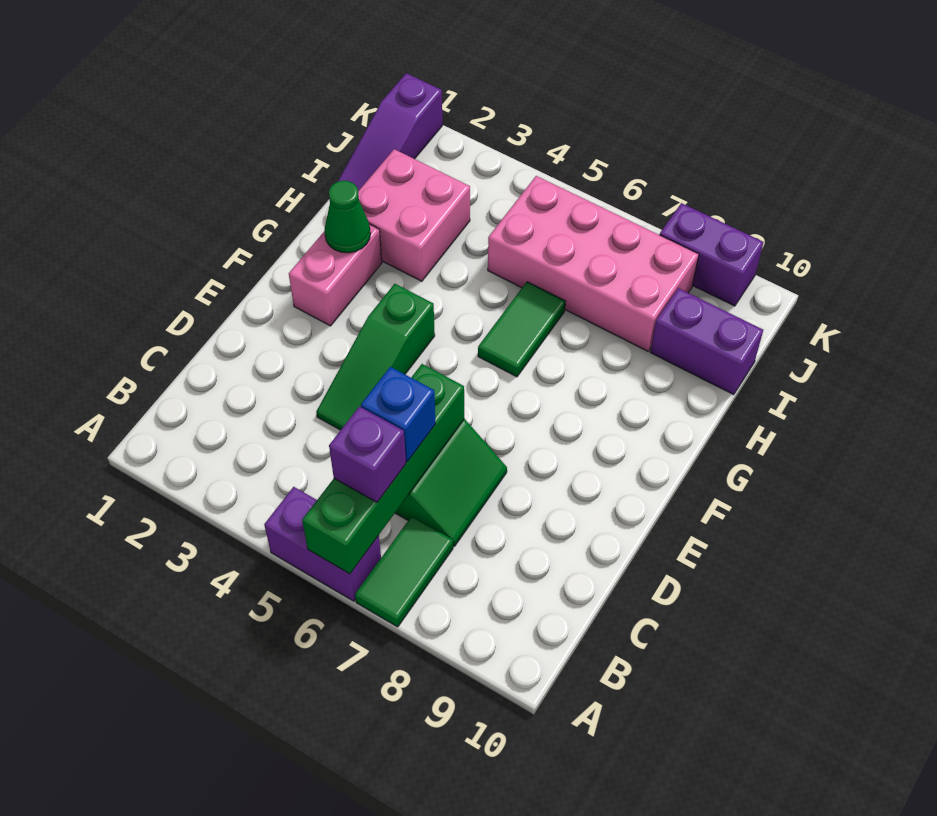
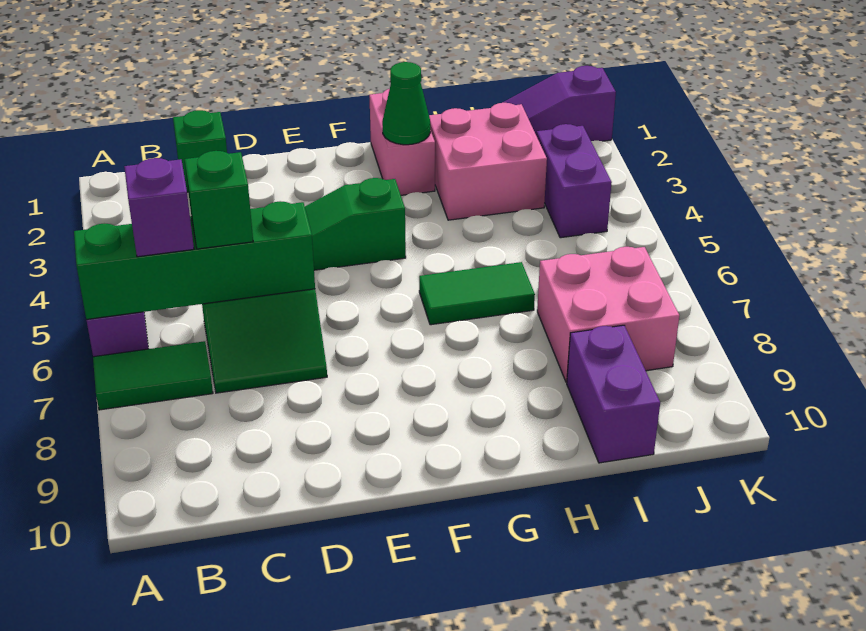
none -> green 1x1 brick [173,110,227,192]
blue 1x1 brick [361,367,435,462] -> green 1x1 brick [185,151,253,249]
pink 1x2 brick [289,224,382,326] -> pink 1x2 brick turned to [369,89,435,195]
pink 2x4 brick [488,176,699,351] -> pink 2x2 brick [537,247,679,382]
purple 1x2 brick [660,203,763,306] -> purple 1x2 brick moved to [536,124,612,238]

